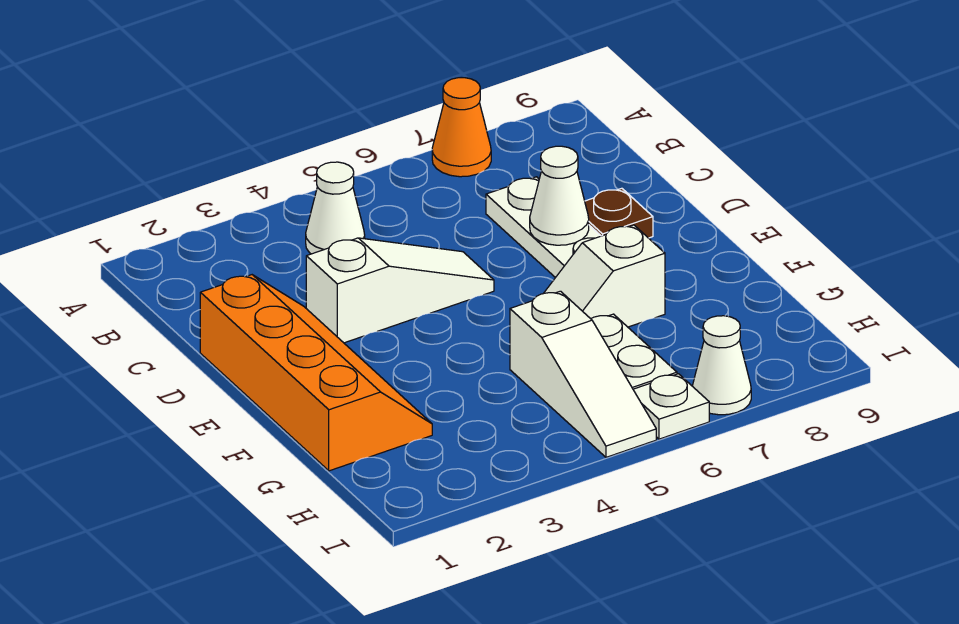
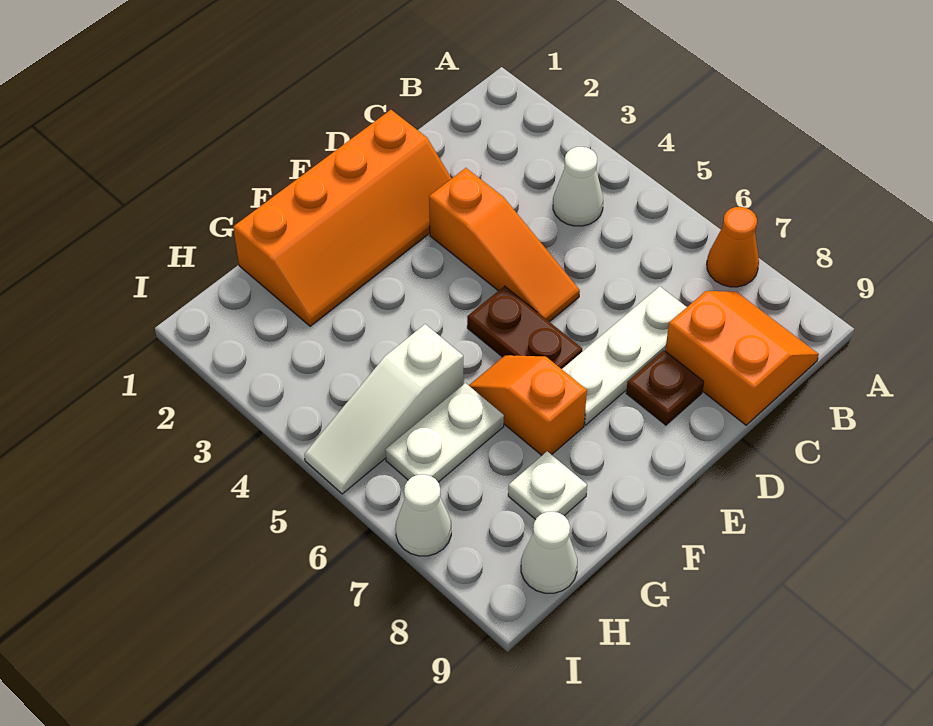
none -> orange 2x2 slope [665,291,819,425]
white 1x3 slope [306,238,494,343] -> orange 1x3 slope [429,168,580,322]
white 1x1 cone [530,146,589,245] -> white 1x1 cone moved to [521,511,577,593]
none -> brown 1x2 plate [467,286,582,369]
white 1x2 slope [543,225,665,327] -> orange 1x2 slope [469,355,587,455]
white 1x1 plate [633,374,709,439] -> white 1x1 plate moved to [508,451,587,519]

